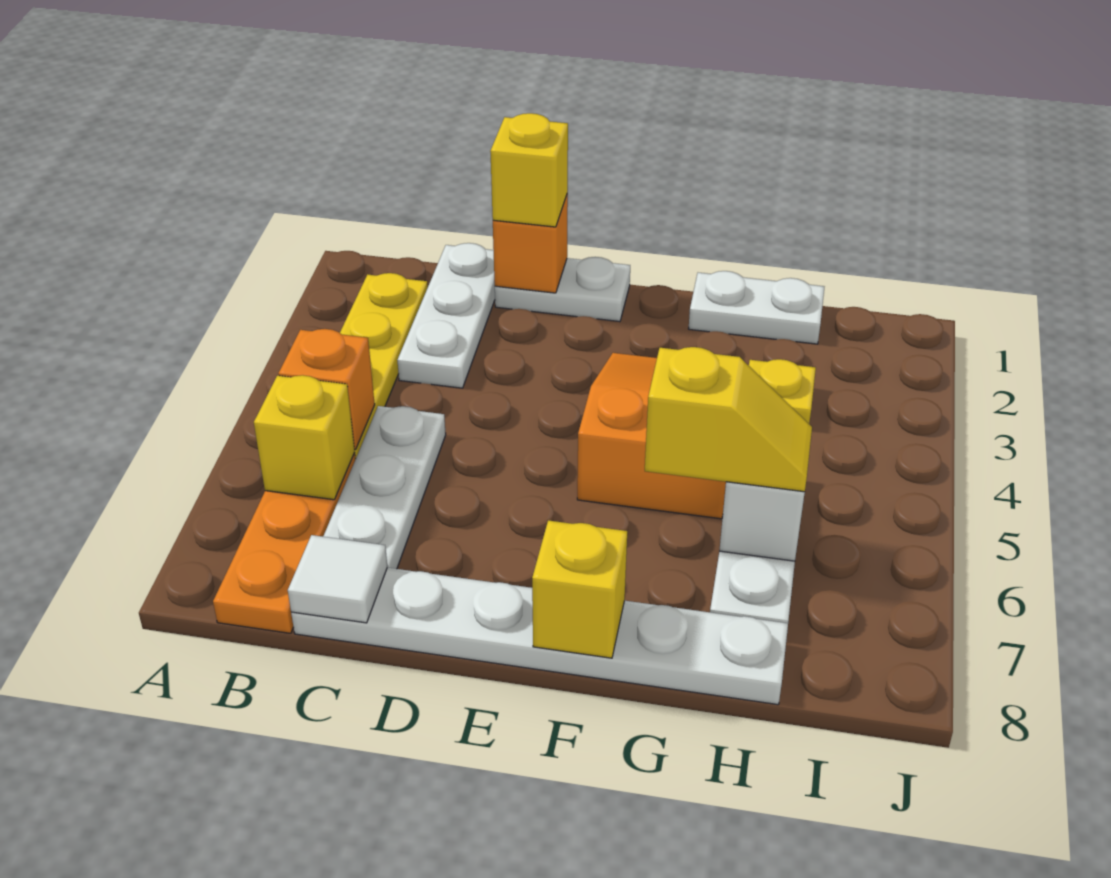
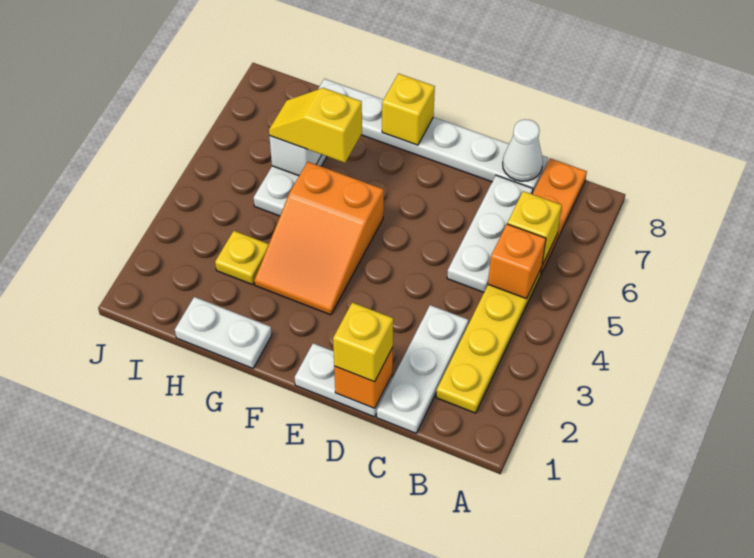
white 1x1 tile [288,535,387,623] -> white 1x1 cone [503,119,543,181]

